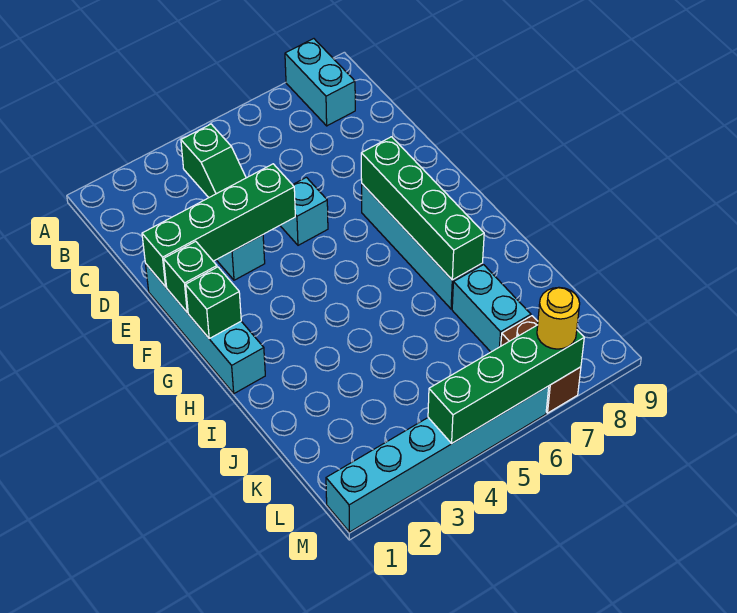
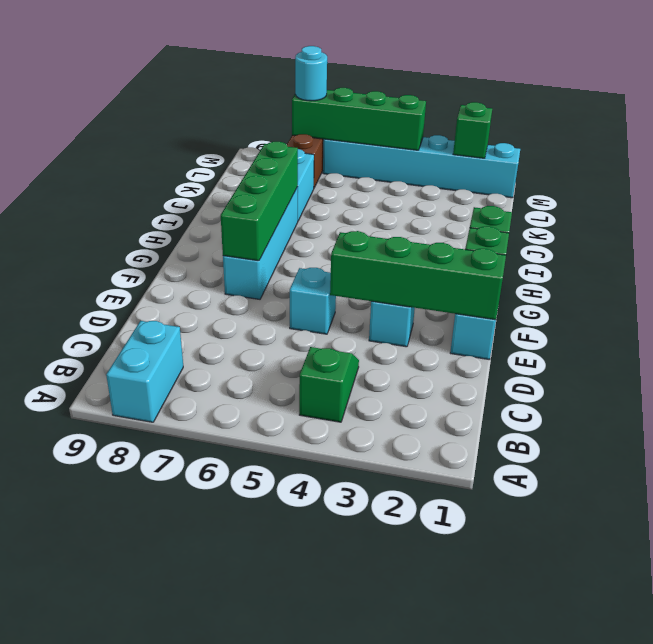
none -> green 1x1 brick [453,102,492,158]
yellow 1x1 round brick [537,287,580,349] -> cyan 1x1 round brick [295,46,327,101]

